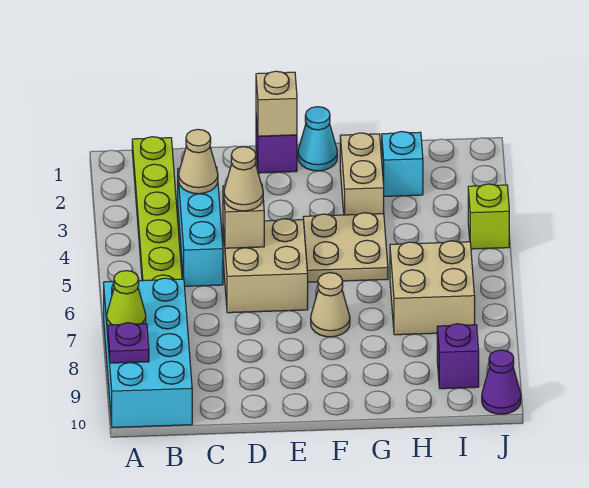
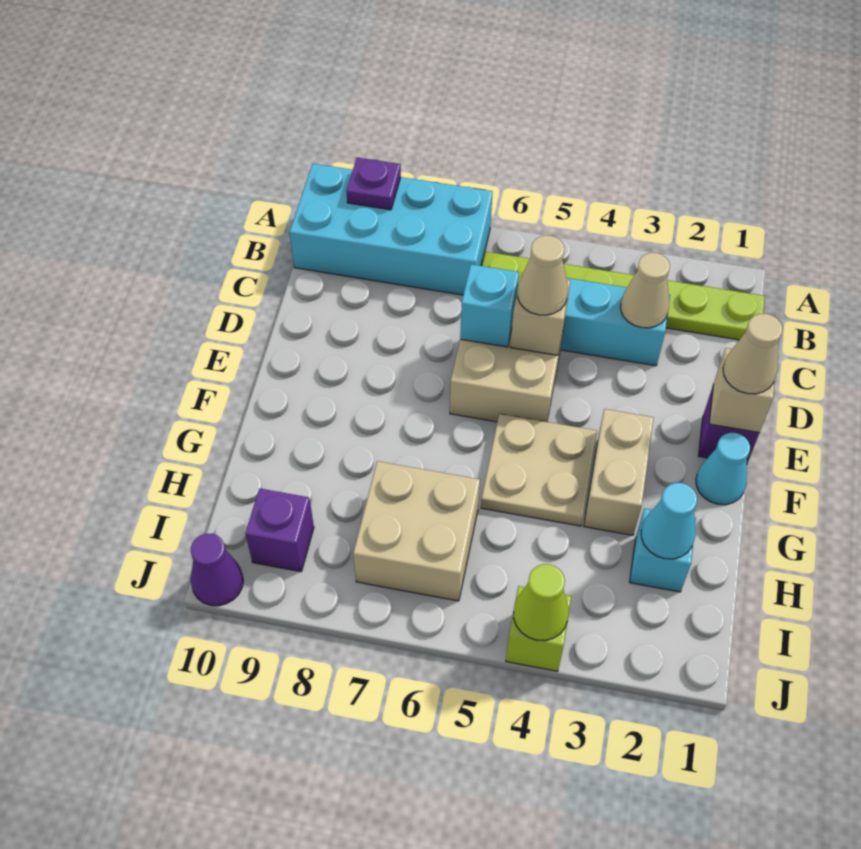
lime 1x1 cone [107,271,146,325] -> lime 1x1 cone moved to [514,564,569,641]
none -> cyan 1x1 brick [460,264,519,347]
tan 1x1 cone [311,273,350,337] -> tan 1x1 cone moved to [723,314,783,394]
tan 1x2 brick [340,133,384,215] -> tan 1x2 brick turned to [584,409,654,535]
none -> cyan 1x1 cone [641,483,697,559]

